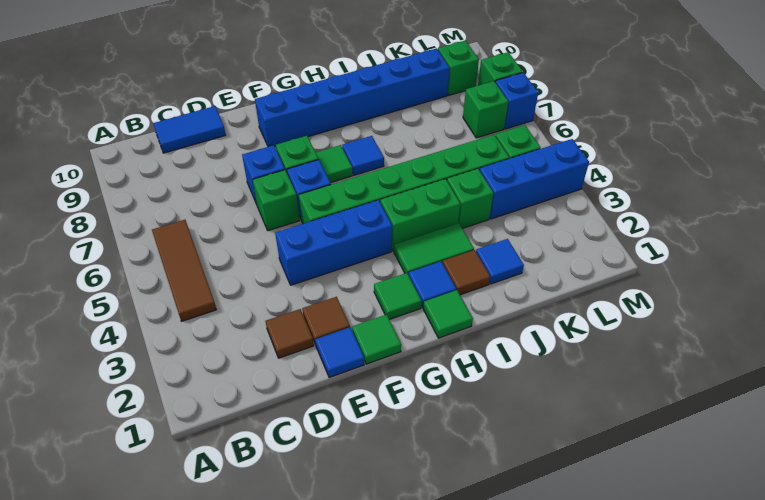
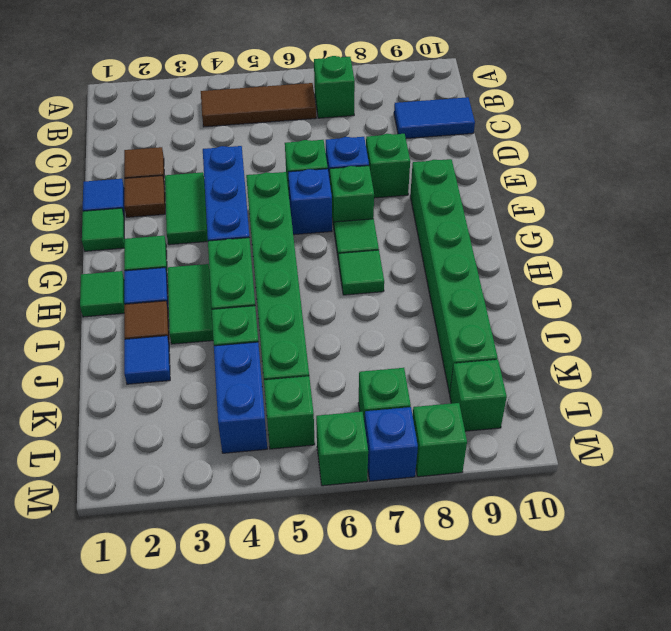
none -> green 1x1 brick [314,56,355,118]
blue 1x2 tile [153,106,226,153] -> blue 1x2 tile turned to [394,97,475,139]
none -> green 1x2 tile [165,172,208,245]
none -> green 1x1 brick [366,134,410,198]
blue 1x6 brick [255,48,450,147] -> green 1x6 brick [410,159,498,394]
blue 1x1 tile [342,136,384,175] -> green 1x1 tile [339,250,384,295]
blue 1x3 brick [479,139,589,219] -> blue 1x2 brick [214,342,267,453]
none -> green 1x1 brick [316,412,368,486]

